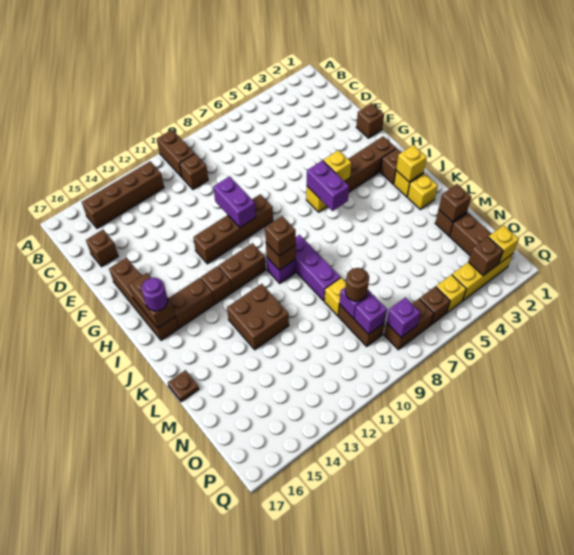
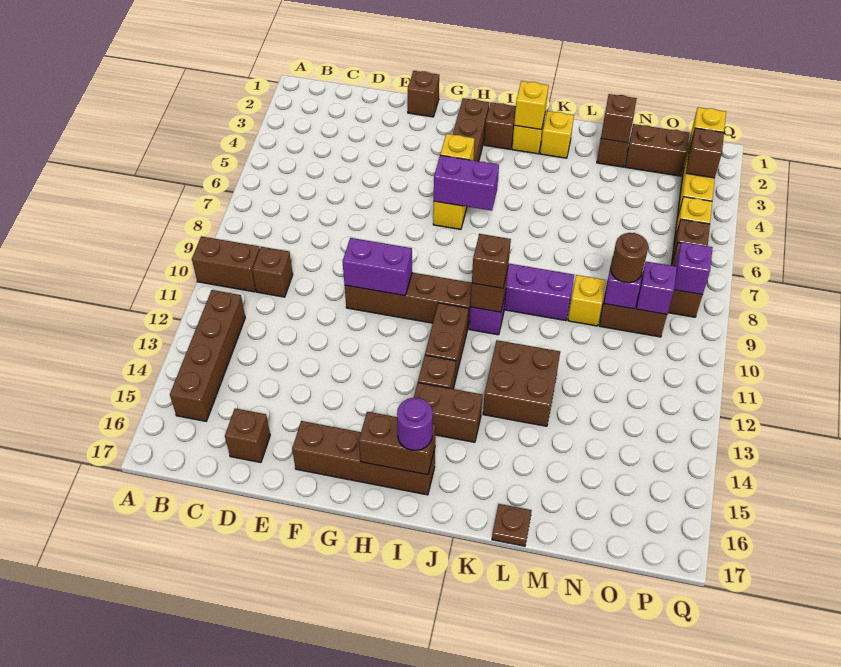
brown 1x4 brick [193,194,273,264] -> brown 1x4 brick turned to [345,272,472,329]
brown 1x2 brick [168,278,214,328] -> brown 1x2 brick turned to [414,383,483,442]

